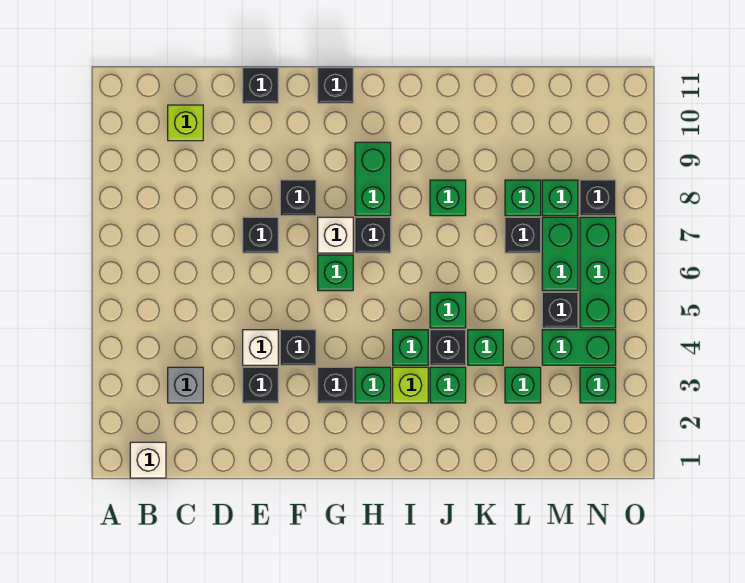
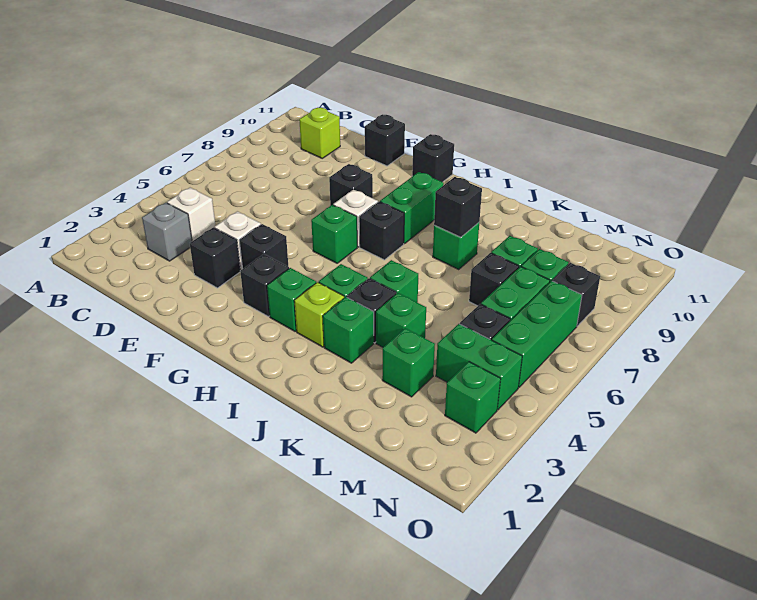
white 1x1 brick [130,442,166,478] -> white 1x1 brick moved to [167,188,216,241]
black 1x1 brick [243,217,278,253] -> black 1x1 brick moved to [434,177,482,237]

